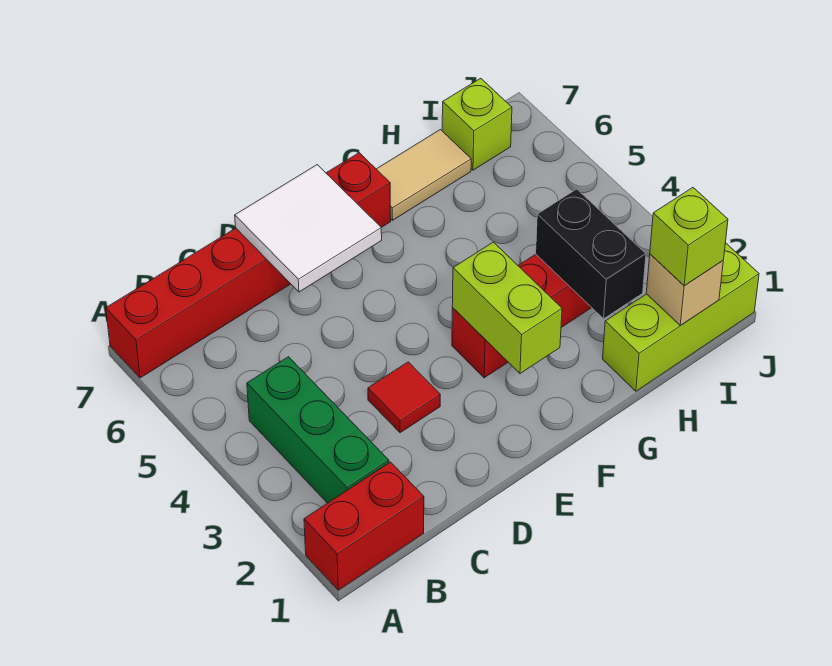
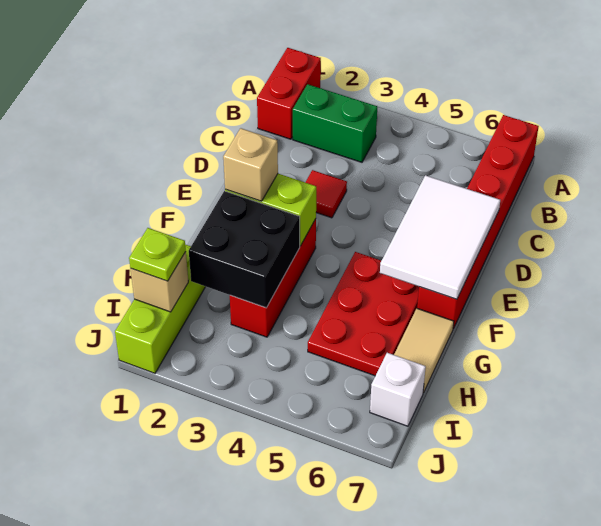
green 1x3 brick [247,357,389,503] -> green 1x2 brick [293,84,377,162]
white 2x2 tile [235,165,382,292] -> white 2x3 tile [380,175,500,299]
none -> tan 1x1 brick [223,128,278,201]
none -> red 2x3 plate [308,252,419,376]
black 1x2 brick [536,189,646,319] -> black 2x2 brick [189,191,300,308]
lime 1x1 brick [650,188,728,286] -> lime 1x1 plate [129,228,186,281]
lime 1x1 brick [442,78,512,170] -> white 1x1 brick [370,353,426,426]

